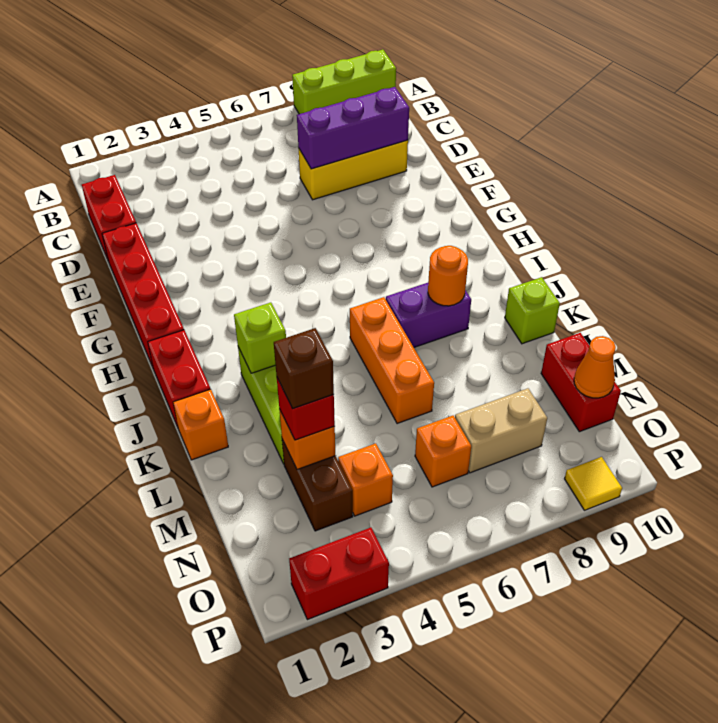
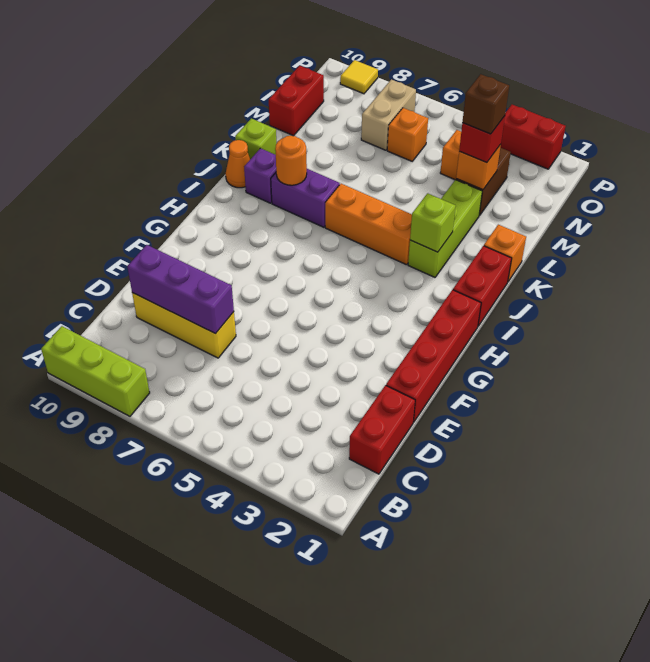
orange 1x3 brick [350,297,434,424] -> orange 1x3 brick turned to [325,184,412,265]
none -> purple 1x1 brick [244,148,276,203]
tan 1x2 brick [455,388,547,473] -> tan 1x2 brick turned to [361,79,416,150]
orange 1x1 cone [574,336,616,398] -> orange 1x1 cone moved to [226,140,250,188]

